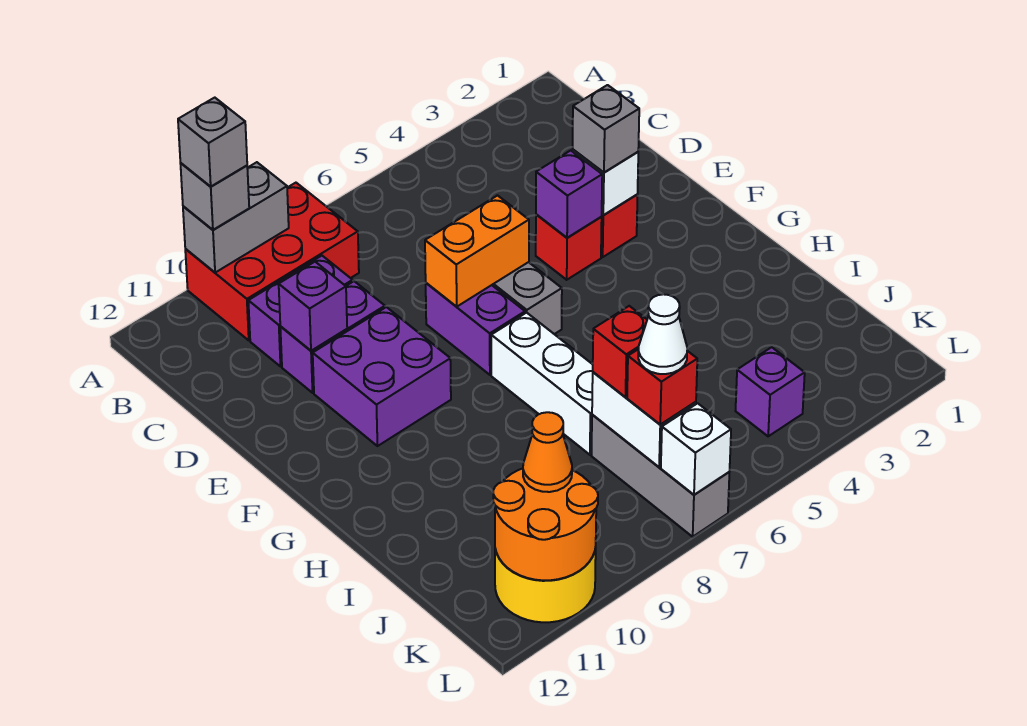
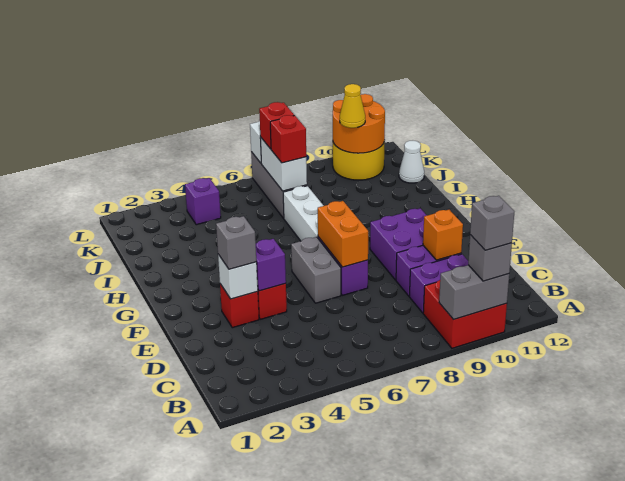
red 2x3 brick [185,183,359,340] -> red 2x2 brick [423,280,507,348]
purple 1x1 brick [279,262,347,351] -> orange 1x1 brick [423,210,463,260]
orange 1x2 brick [425,196,529,307] -> orange 1x2 brick turned to [318,201,368,267]
white 1x1 cone [638,294,687,374] -> white 1x1 cone moved to [399,141,424,183]
orange 1x1 cone [523,412,572,492] -> yellow 1x1 cone [340,84,365,128]

